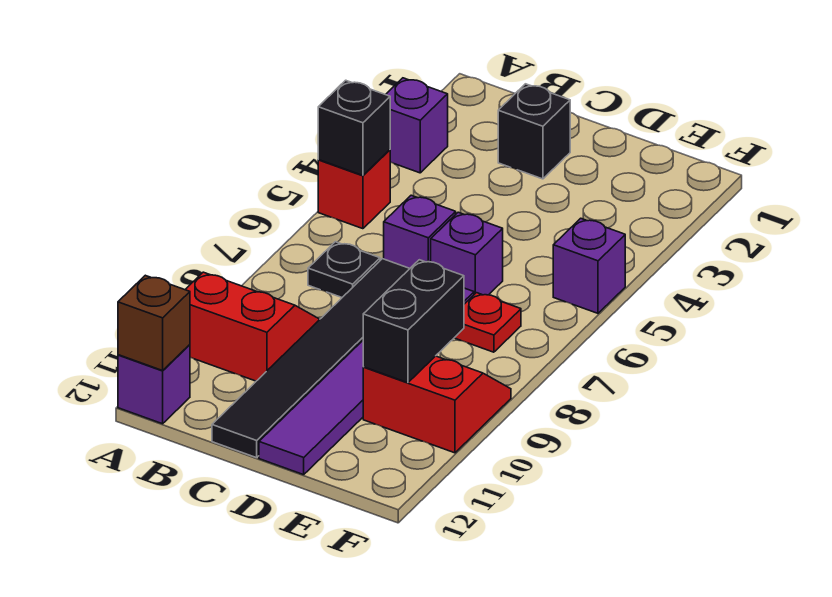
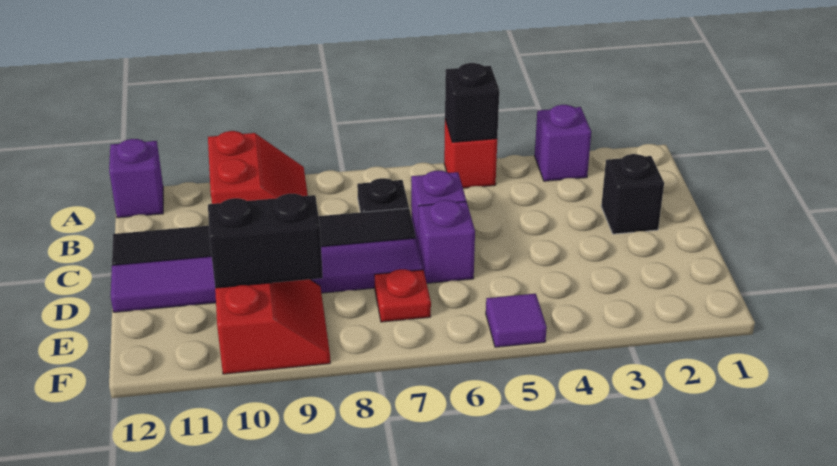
brown 1x1 brick [118,275,190,371] -> none
purple 1x1 brick [553,218,625,313] -> purple 1x1 tile [486,294,547,347]

